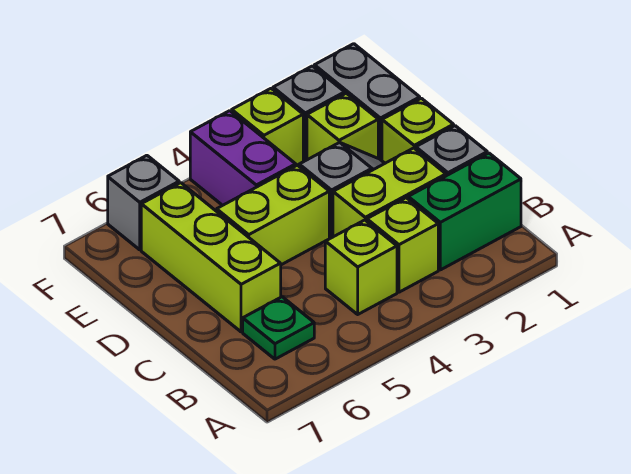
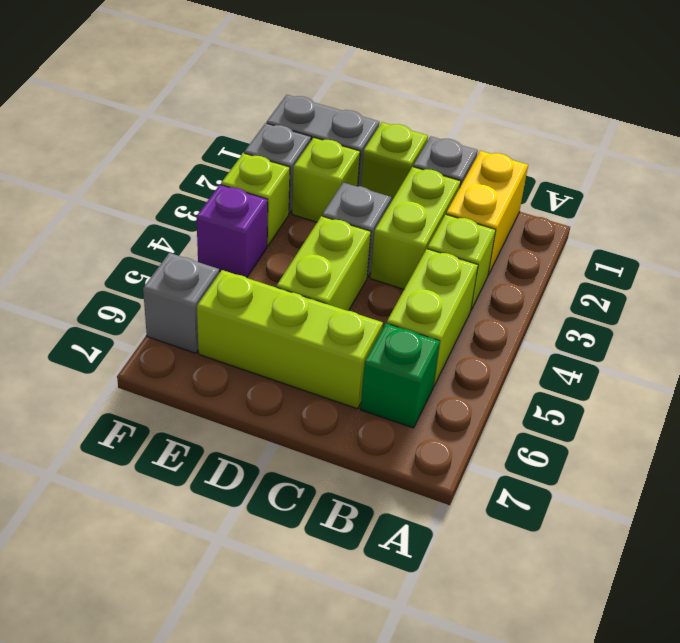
green 1x2 brick [408,153,521,270] -> yellow 1x2 brick [446,151,528,275]
lime 1x1 brick [325,220,397,314] -> lime 1x2 brick [387,249,478,387]
green 1x1 plate [243,297,314,359] -> green 1x1 brick [360,323,440,428]
purple 1x2 brick [190,111,296,205] -> purple 1x1 brick [196,185,268,278]

